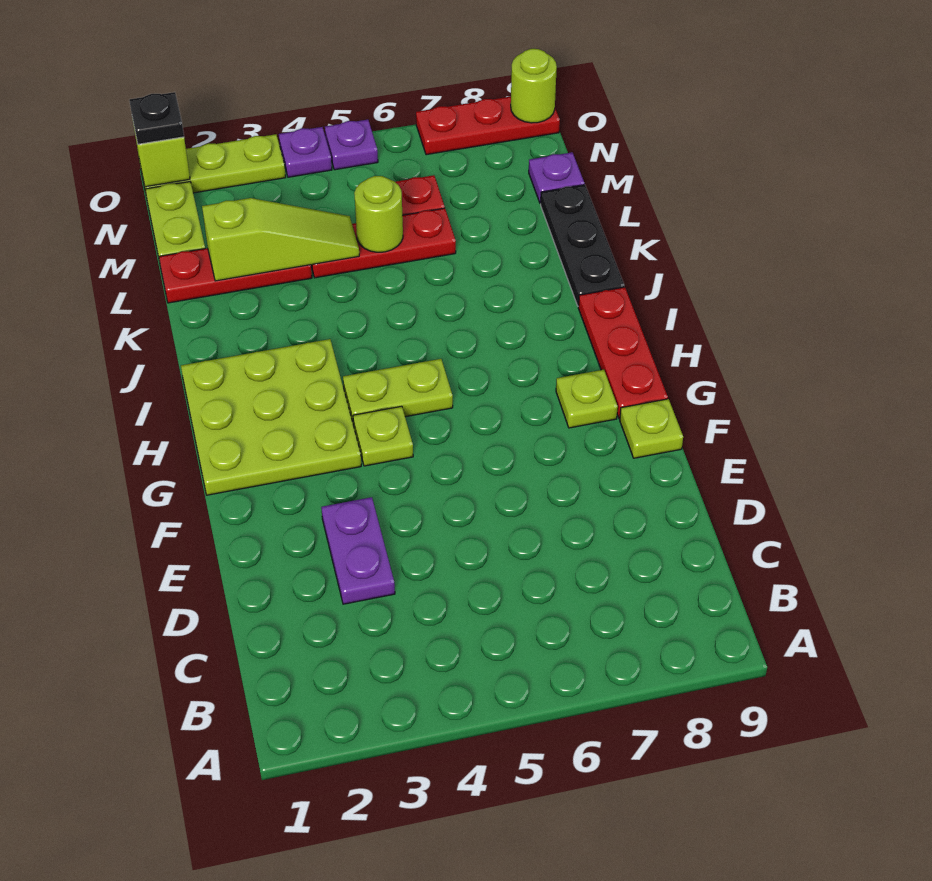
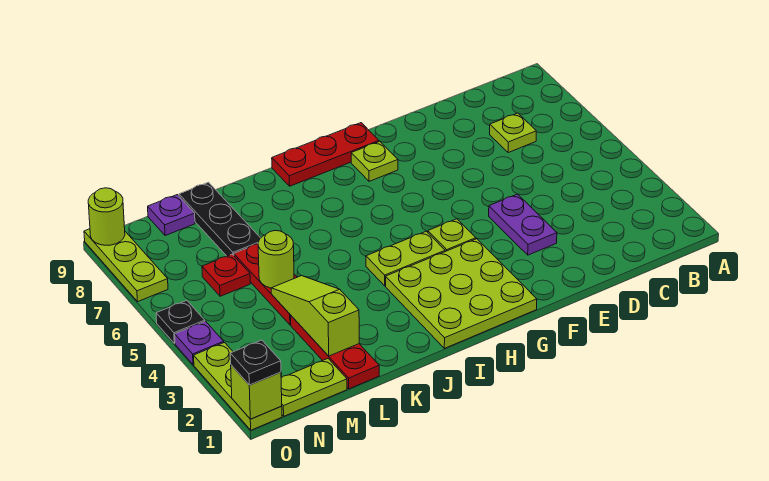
purple 1x2 plate [321,497,395,604] -> purple 1x2 plate turned to [489,194,557,255]
lime 1x1 plate [620,399,683,458] -> lime 1x1 plate moved to [490,113,536,153]
lime 1x2 plate [343,359,453,426] -> lime 1x2 plate turned to [366,231,445,286]
black 1x3 plate [541,185,624,306] -> black 1x3 plate turned to [179,182,260,256]
purple 1x1 plate [325,120,378,170] -> black 1x1 plate [156,300,205,343]
red 1x3 plate [416,96,560,155] -> lime 1x3 plate [84,229,168,302]

